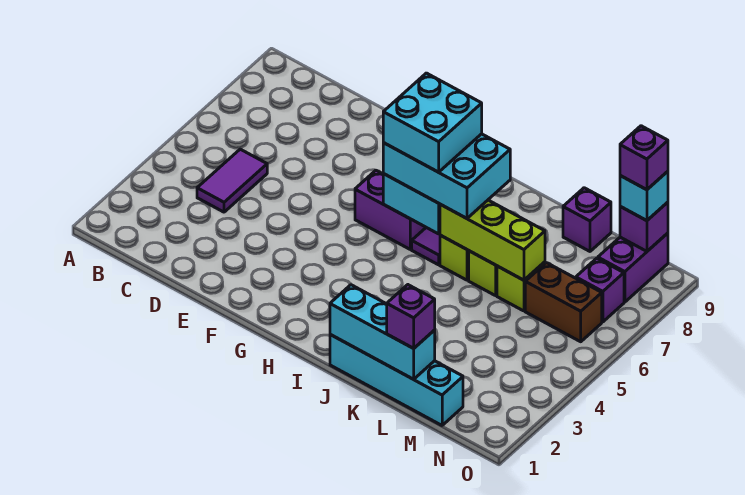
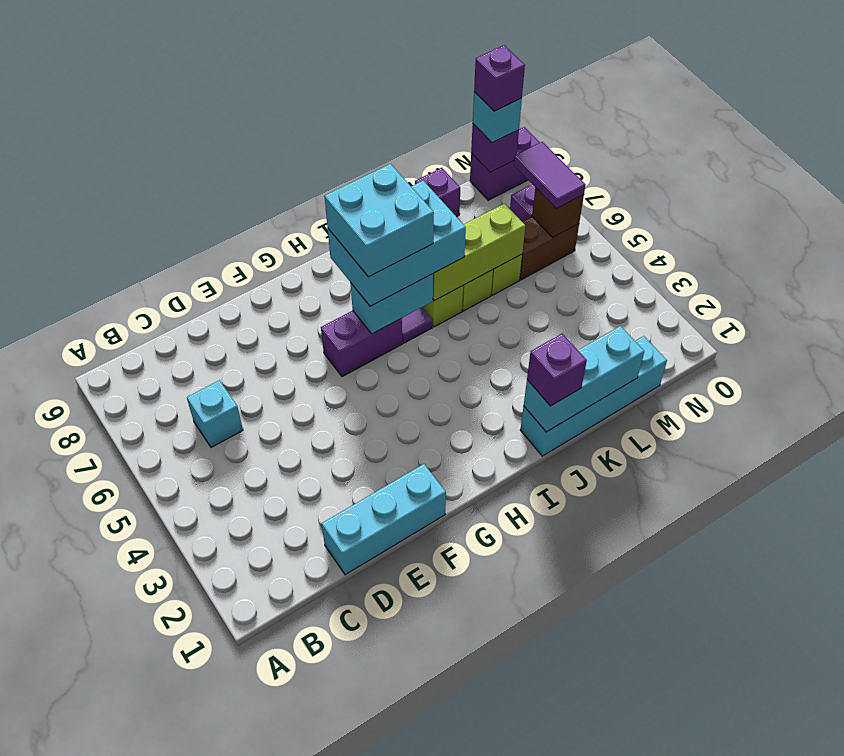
purple 1x2 tile [197,149,267,212] -> purple 1x2 tile moved to [514,142,585,209]
none -> cyan 1x1 brick [187,380,243,448]
none -> cyan 1x3 brick [322,464,446,575]
purple 1x1 brick [387,285,435,348] -> purple 1x1 brick moved to [527,333,587,406]
none -> brown 1x1 brick [532,188,584,238]
purple 1x2 brick [598,233,668,302] -> purple 1x2 brick turned to [470,127,540,200]

